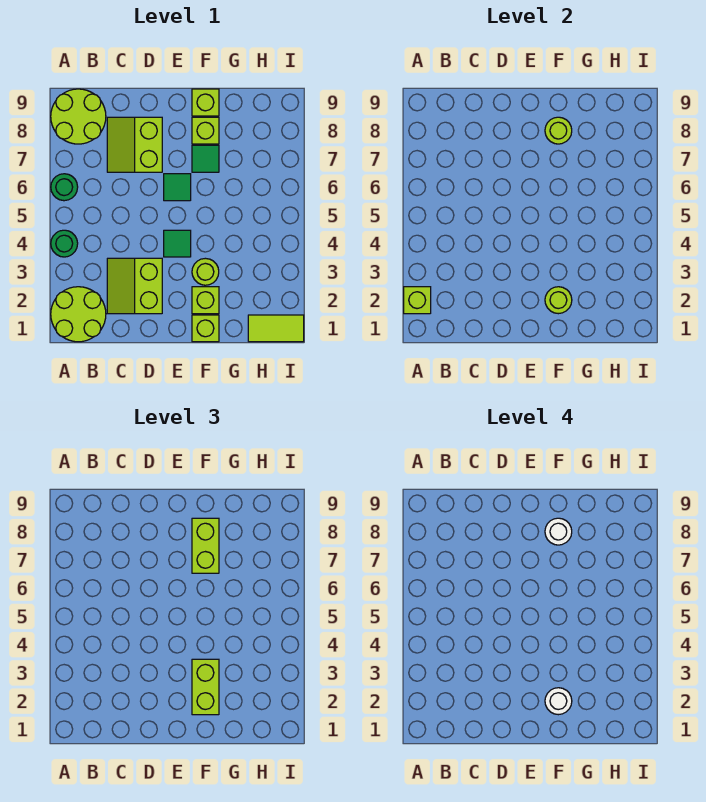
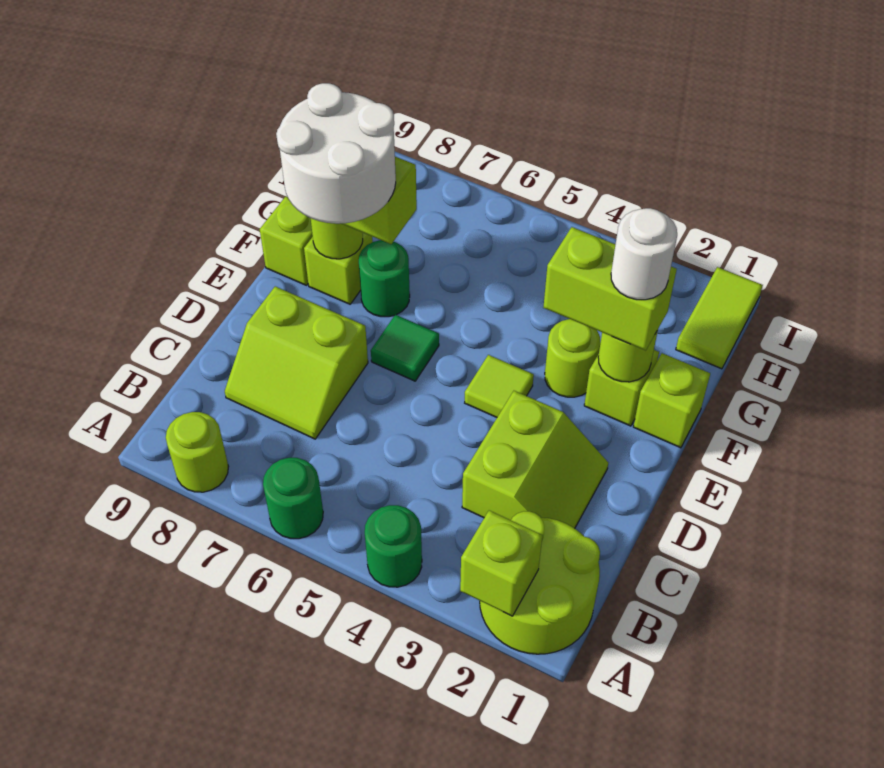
lime 2x2 round brick [51,89,106,144] -> lime 1x1 round brick [166,412,229,492]
lime 2x2 slope [107,258,162,314] -> lime 2x2 slope turned to [462,391,608,528]
green 1x1 tile [164,230,191,257] -> lime 1x1 tile [465,355,534,417]
green 1x1 tile [192,145,219,172] -> green 1x1 round brick [359,240,410,317]
white 1x1 round brick [545,518,572,545] -> white 2x2 round brick [276,83,396,224]

